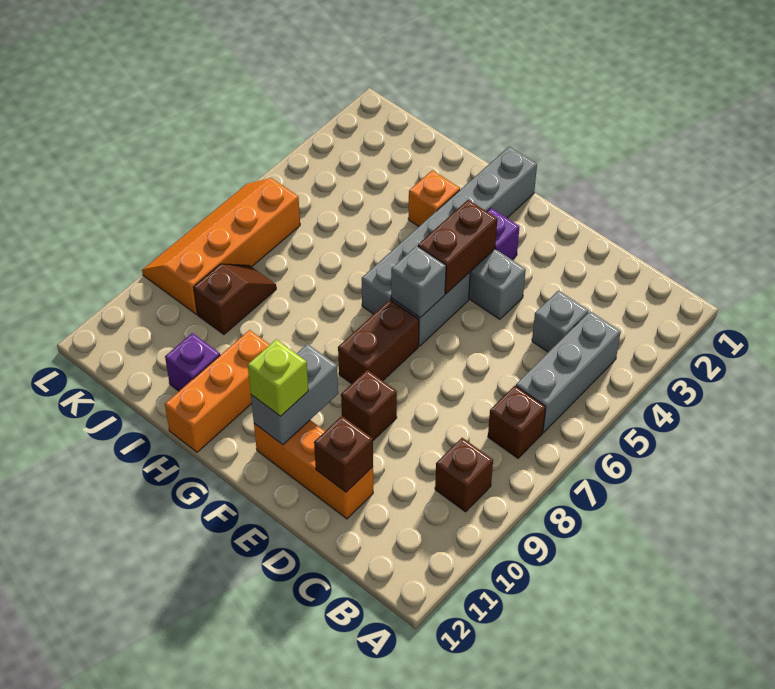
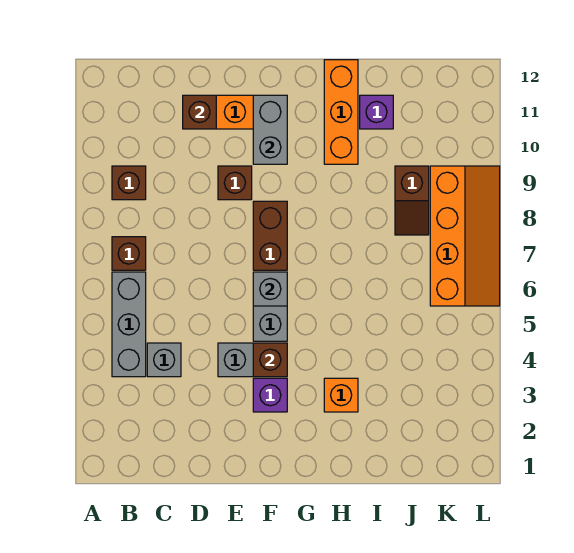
brown 1x2 brick [418,200,497,294] -> brown 1x1 brick [253,343,287,377]
lime 1x1 brick [248,339,308,416] -> none
grey 1x6 brick [362,146,537,314] -> none

